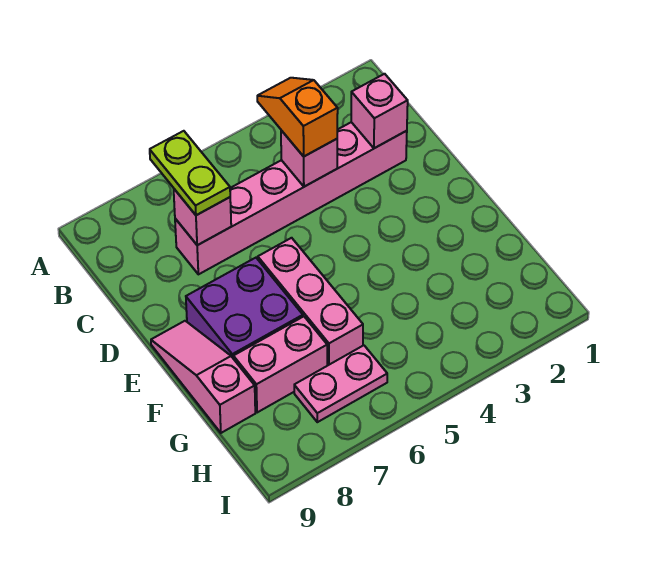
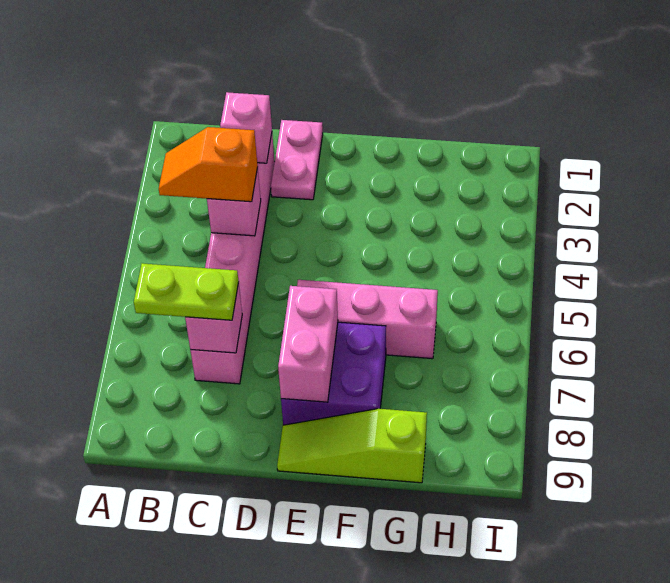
pink 1x3 slope [151,321,255,433] -> lime 1x3 slope [277,409,427,483]
pink 1x2 brick [233,316,327,413] -> pink 1x2 brick moved to [278,286,338,402]
pink 1x2 plate [294,345,387,422] -> pink 1x2 plate moved to [271,120,323,200]

